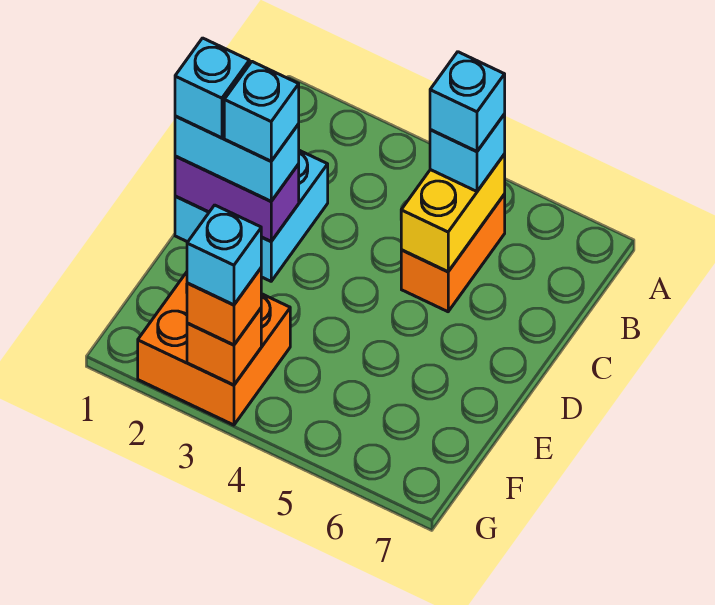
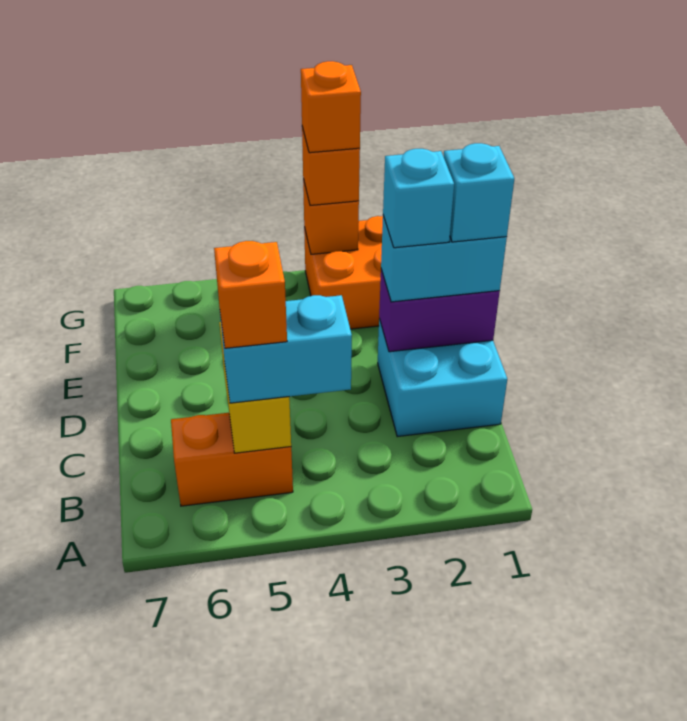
orange 1x2 brick [401,194,505,312] -> orange 1x2 brick turned to [171,413,293,506]
cyan 1x1 brick [430,114,505,191] -> cyan 1x2 brick [220,295,352,403]
cyan 1x1 brick [430,52,505,152] -> orange 1x1 brick [214,241,287,348]
cyan 1x1 brick [187,205,261,305] -> orange 1x1 brick [301,61,361,153]

